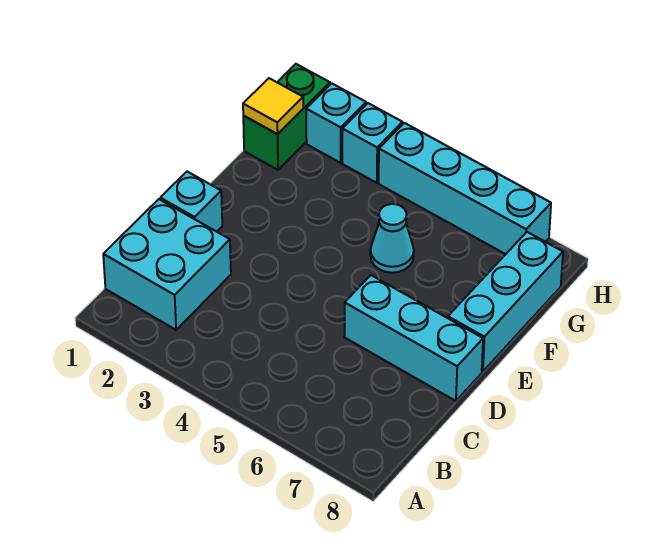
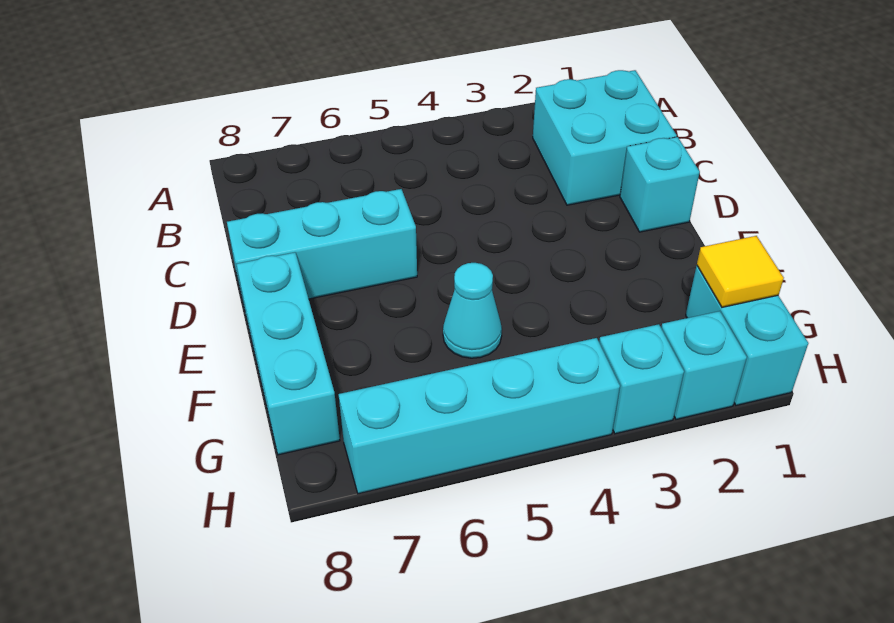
green 1x2 brick [243,64,330,170] -> cyan 1x2 brick [686,266,808,405]

